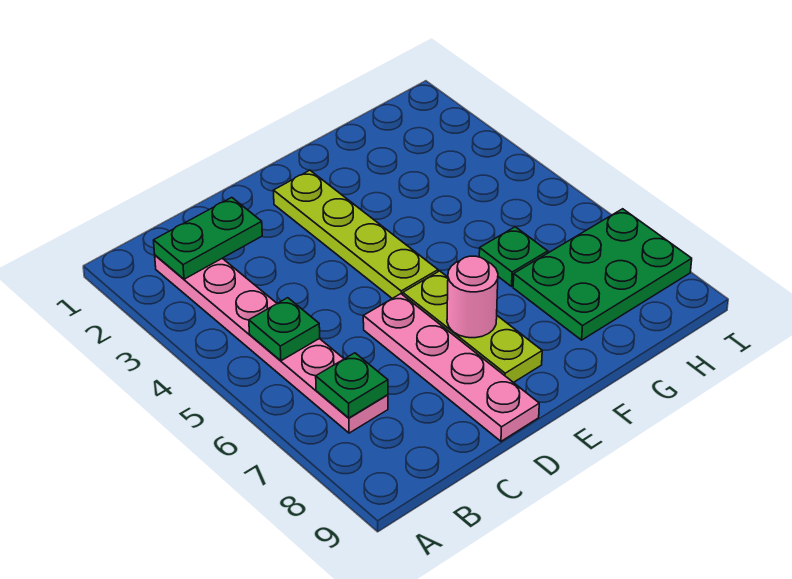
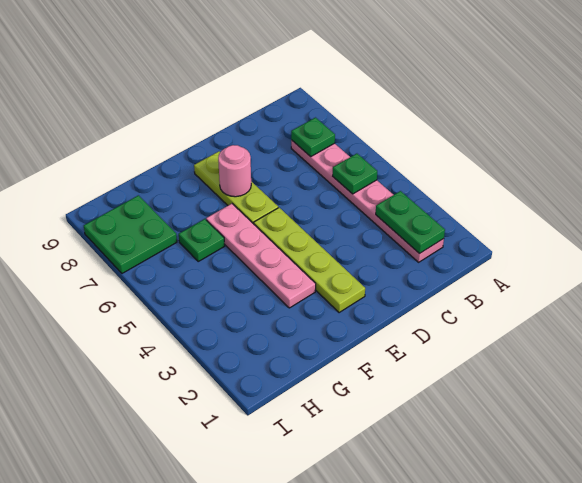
green 1x2 plate [154,198,262,279] -> green 1x2 plate turned to [376,191,445,254]
pink 1x4 plate [363,294,539,441] -> pink 1x4 plate moved to [206,204,316,308]
green 2x3 plate [513,209,692,340] -> green 2x2 plate [84,195,177,273]

